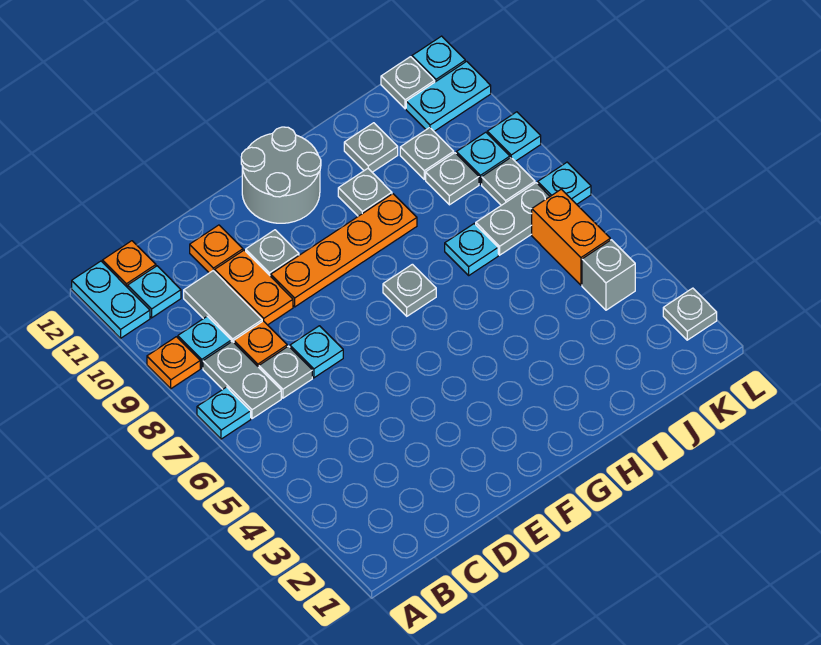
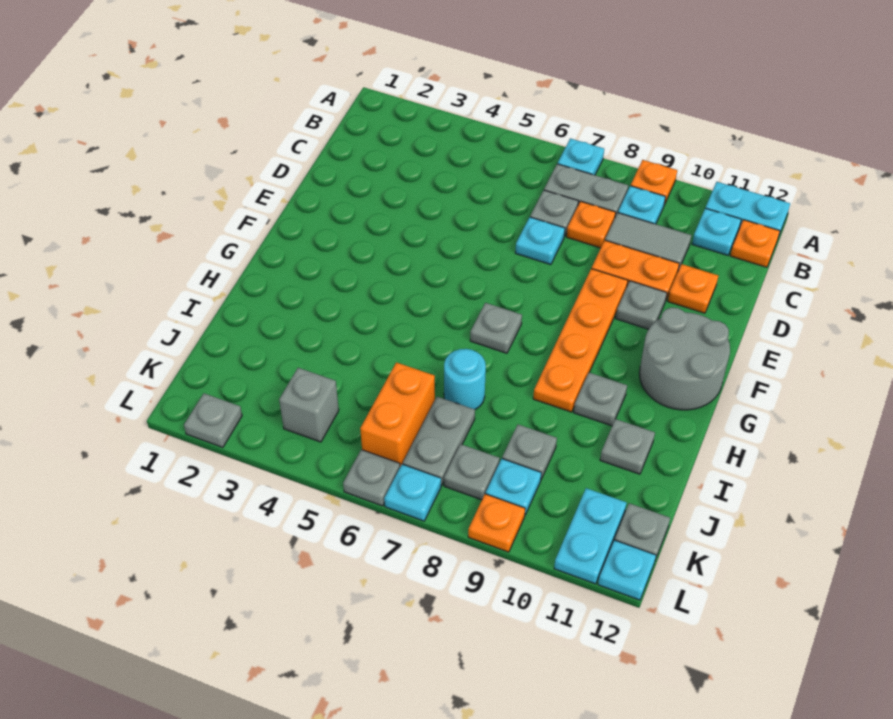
cyan 1x1 plate [445,224,498,275] -> cyan 1x1 round brick [444,349,486,410]
grey 1x1 plate [400,128,454,179] -> grey 1x1 plate moved to [343,450,400,506]
orange 1x2 brick [532,189,610,285] -> orange 1x2 brick turned to [360,362,435,467]
cyan 1x1 plate [487,112,541,161] -> orange 1x1 plate [468,494,525,552]

